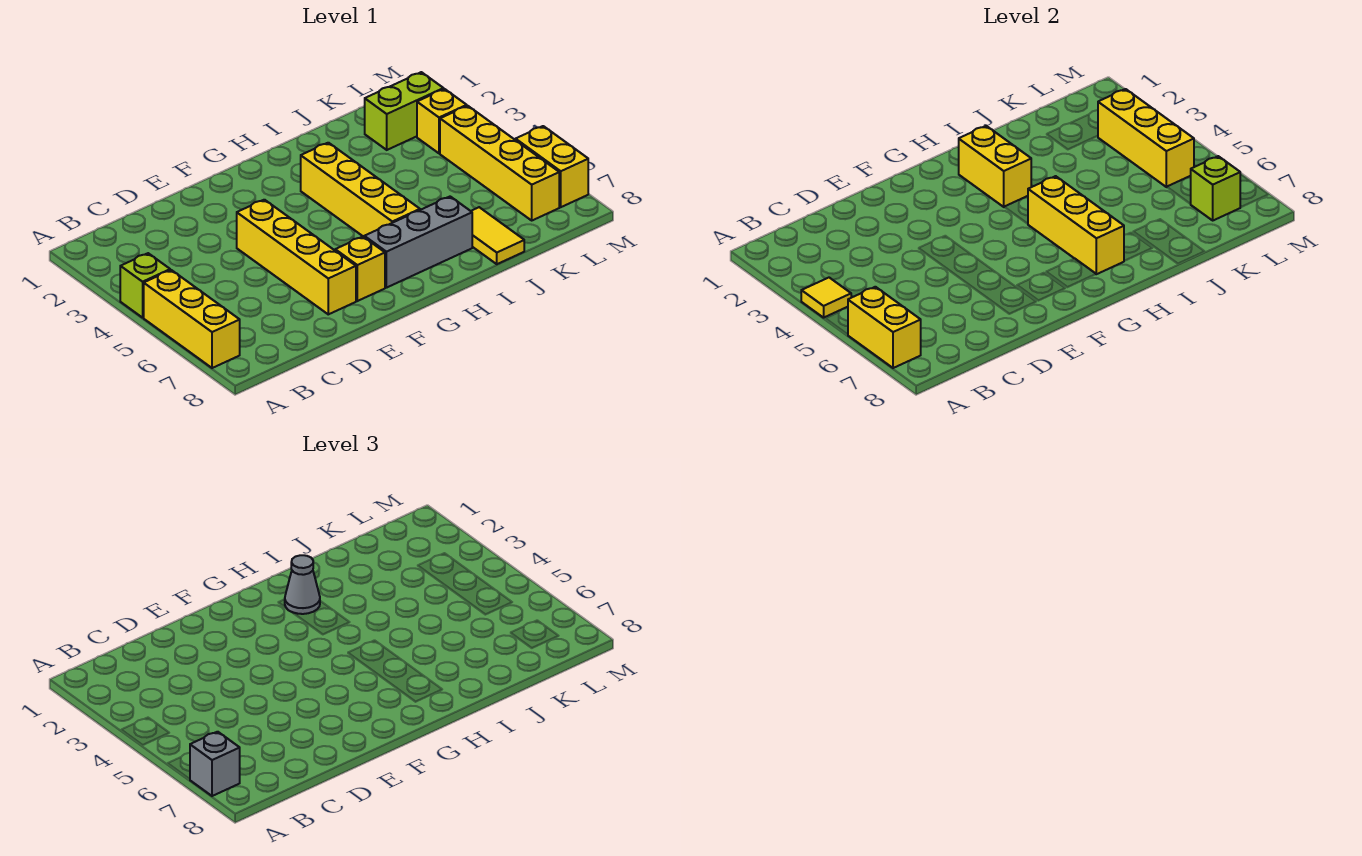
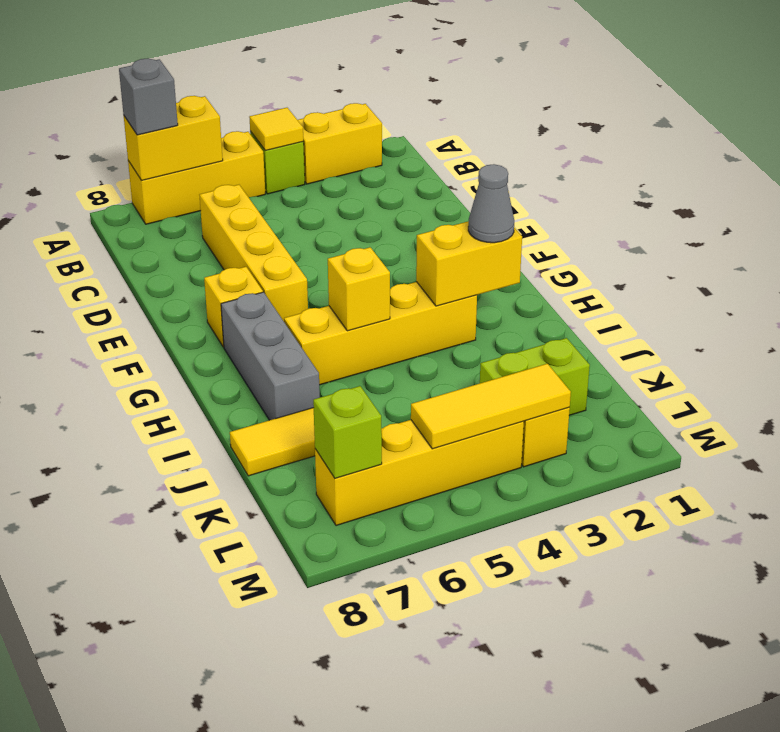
yellow 1x4 brick [237,200,356,314] -> yellow 1x4 brick turned to [200,185,308,321]
yellow 1x3 brick [1028,176,1124,274] -> yellow 1x1 brick [328,247,390,331]
lime 1x2 brick [364,72,444,150] -> lime 1x2 brick turned to [480,338,590,415]
yellow 1x3 brick [1098,89,1194,187] -> yellow 1x3 tile [411,364,571,449]
yellow 1x2 brick [516,126,588,207] -> yellow 1x2 brick moved to [298,103,382,184]

